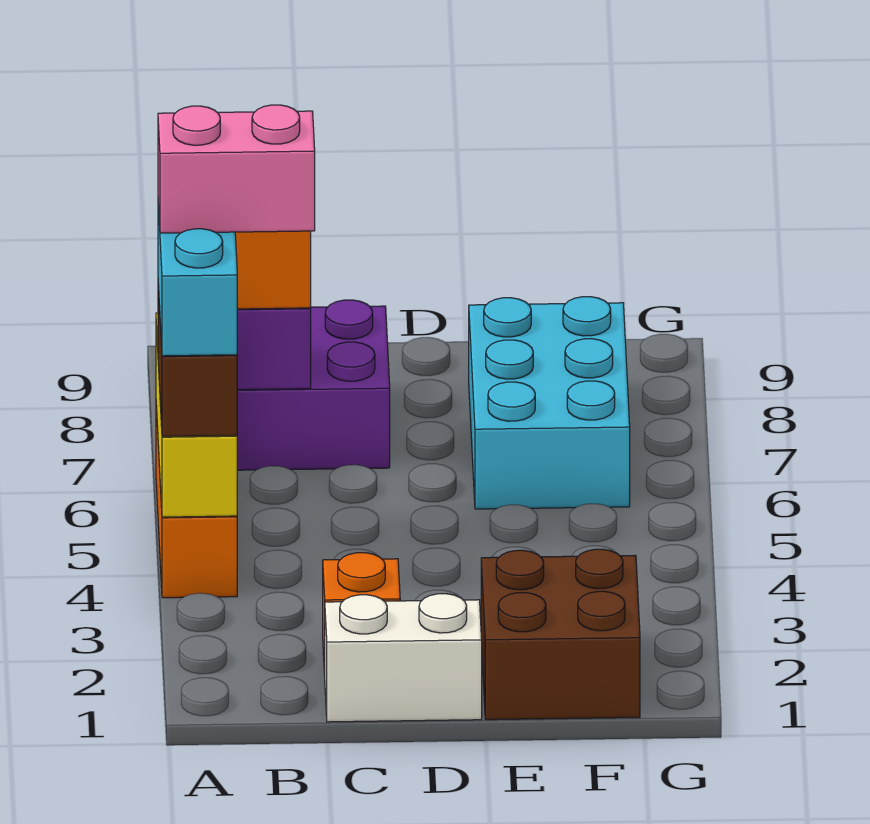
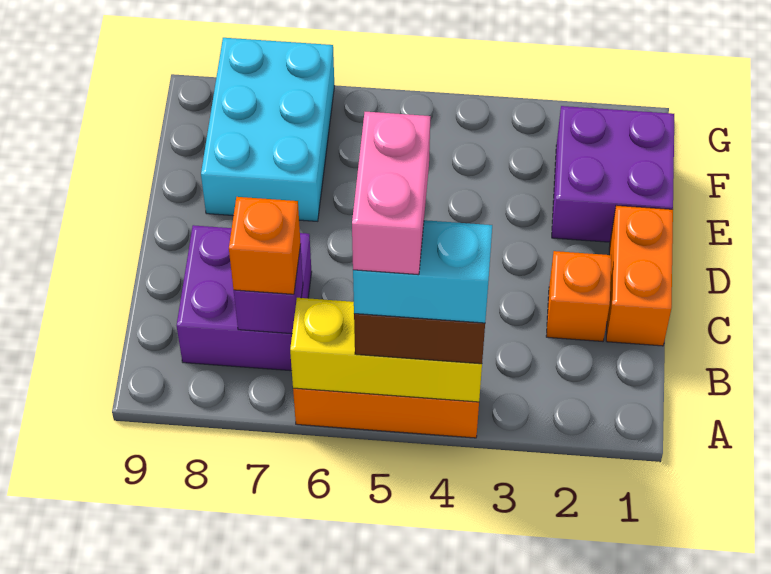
white 1x2 brick [325,594,482,722] -> orange 1x2 brick [606,205,673,346]
brown 2x2 brick [481,549,640,720] -> purple 2x2 brick [552,106,674,242]
cyan 2x3 brick [469,297,630,509] -> cyan 2x3 brick turned to [201,38,334,221]

